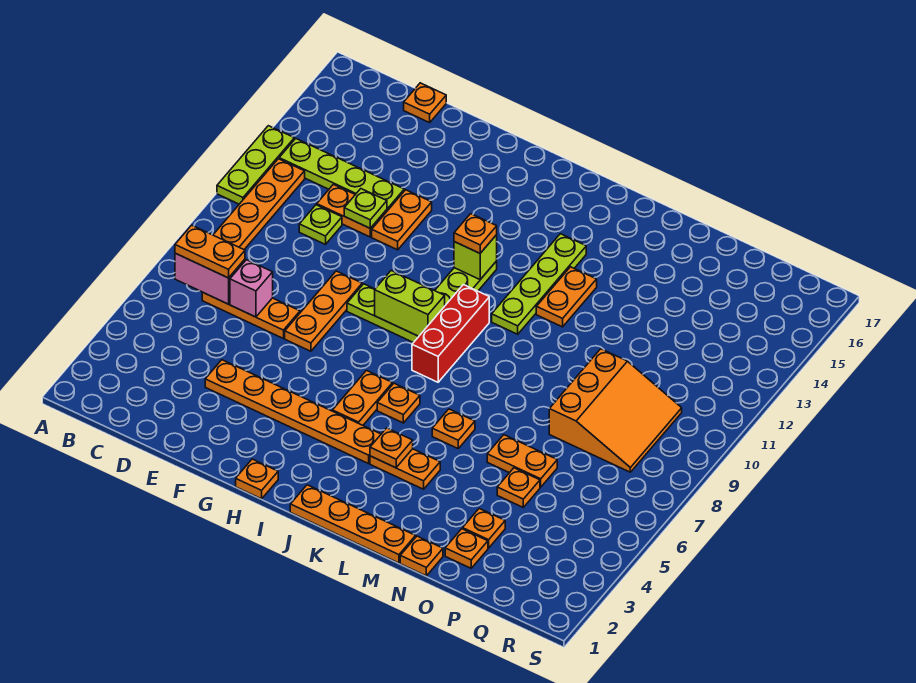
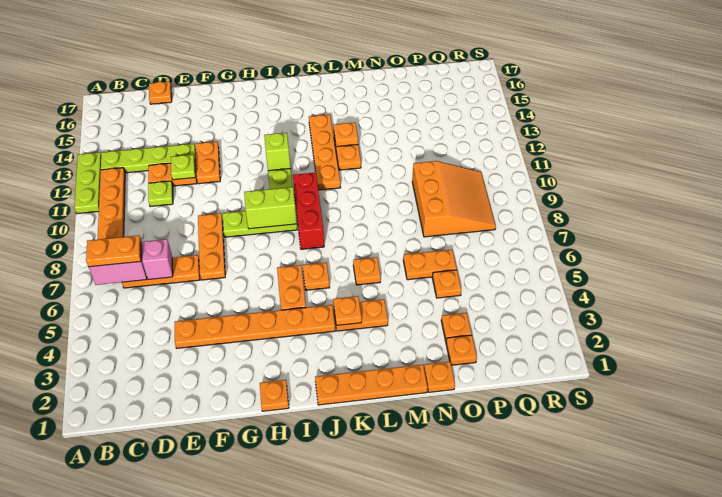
orange 1x1 plate [454,214,497,253] -> orange 1x1 plate moved to [334,122,358,147]
lime 1x4 plate [492,234,586,334] -> orange 1x4 plate [309,115,341,190]

